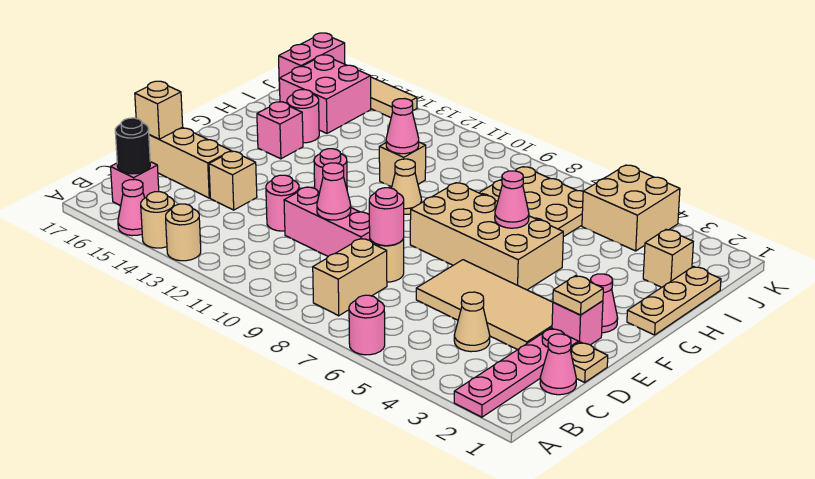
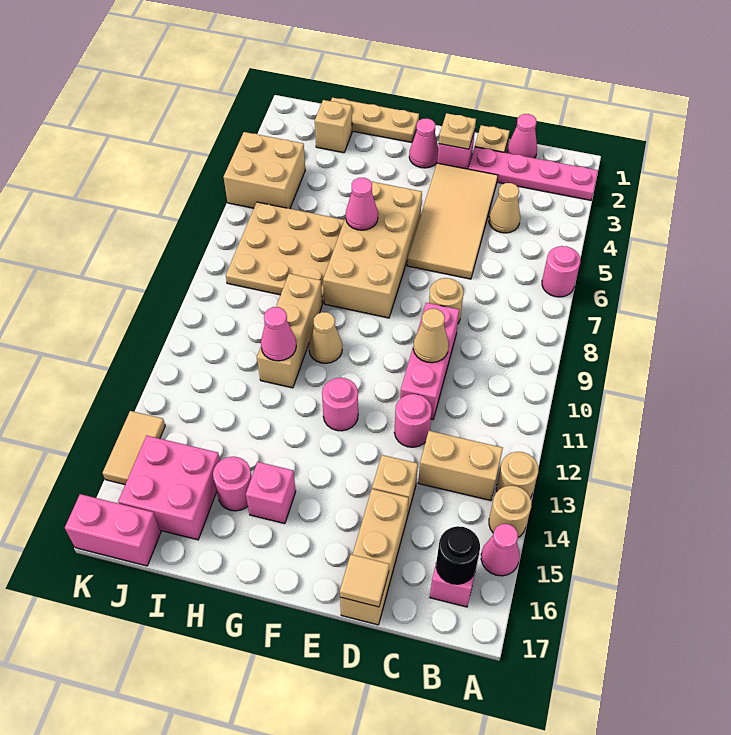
tan 1x2 brick [313,238,387,316] -> tan 1x2 brick moved to [418,431,503,501]
pink 1x1 round brick [369,188,404,246] -> none
pink 1x1 cone [317,163,351,220] -> tan 1x1 cone [413,309,449,363]
tan 1x1 brick [135,81,183,139] -> tan 1x1 tile [340,554,389,607]
tan 1x1 brick [379,142,426,187] -> tan 1x3 brick [257,274,322,388]

